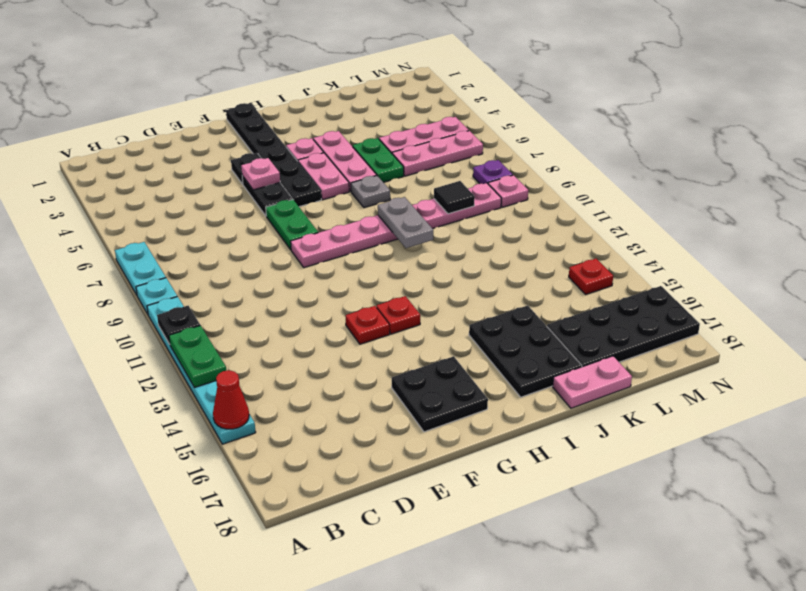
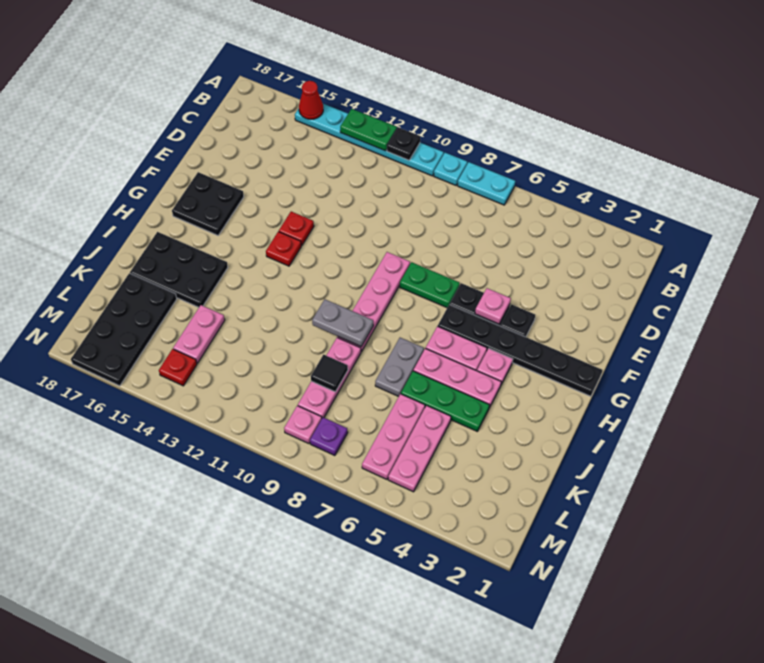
grey 1x1 plate [351,176,390,208] -> grey 1x2 plate [375,338,424,396]
green 1x2 plate [353,138,404,182] -> green 1x3 plate [401,371,489,431]
pink 1x2 plate [553,356,632,408] -> pink 1x2 plate moved to [173,305,225,363]

